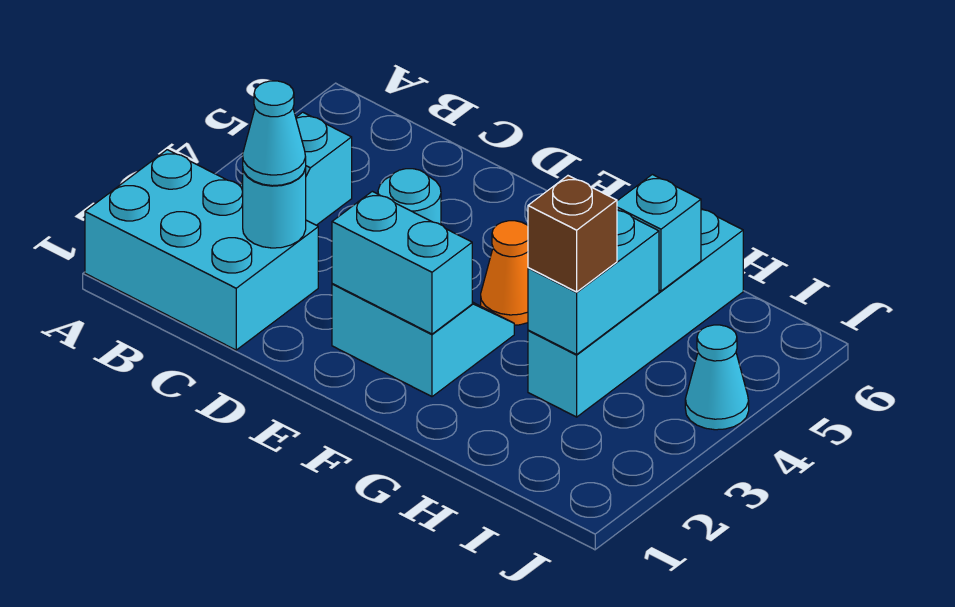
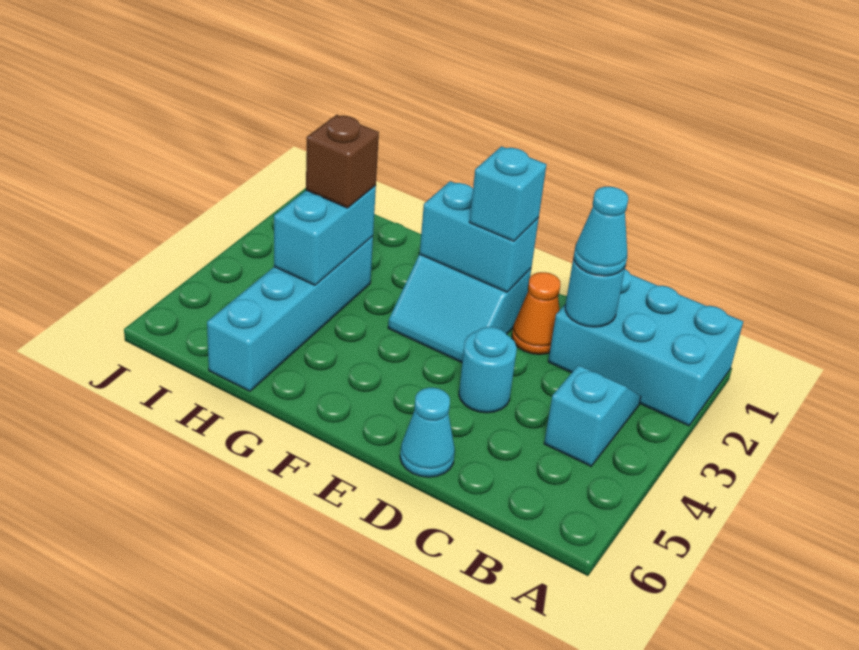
orange 1x1 cone [481,221,528,325] -> orange 1x1 cone moved to [512,272,561,355]
cyan 1x1 brick [617,174,701,291] -> cyan 1x1 brick moved to [470,146,546,241]
cyan 1x1 cone [685,325,749,430] -> cyan 1x1 cone moved to [400,388,455,477]

